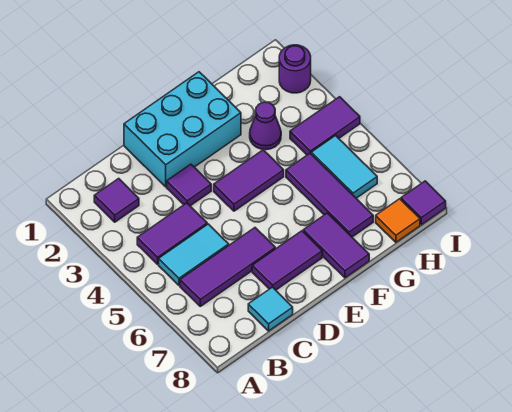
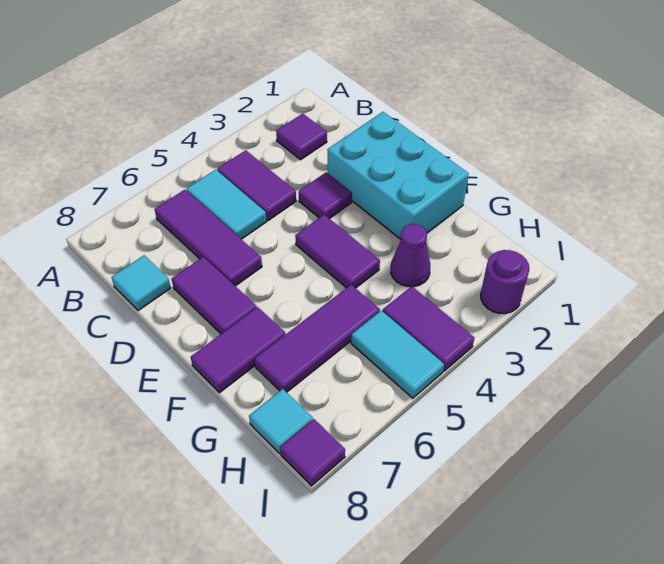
cyan 1x2 tile [311,136,377,198] -> cyan 1x2 tile turned to [351,310,444,398]
orange 1x1 tile [376,199,420,242] -> cyan 1x1 tile [249,389,313,453]

